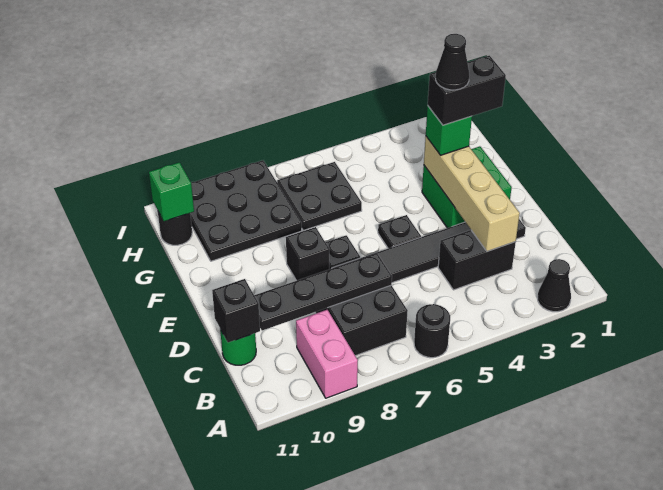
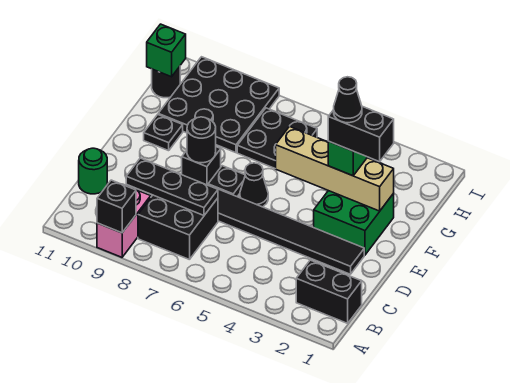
black 1x1 cone [537,259,571,312] -> black 1x1 cone moved to [240,163,268,207]
black 1x1 round brick [414,304,450,358] -> black 1x1 round brick moved to [187,117,216,163]
black 1x2 brick [438,230,516,290] -> black 1x2 brick moved to [296,260,362,323]
tan 1x4 brick [424,137,520,252] -> tan 1x4 brick turned to [276,126,394,211]
black 1x4 plate [254,253,392,331] -> black 1x3 plate [126,158,218,215]
black 1x1 brick [212,279,260,342] -> black 1x1 brick moved to [97,180,136,233]
black 1x1 plate [378,215,421,248] -> black 1x1 plate moved to [144,115,183,151]

